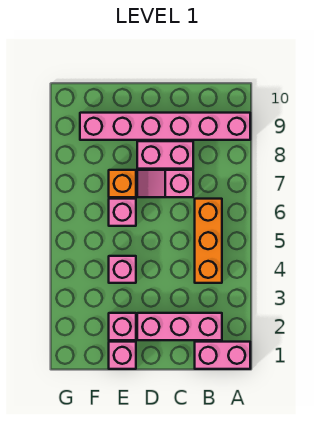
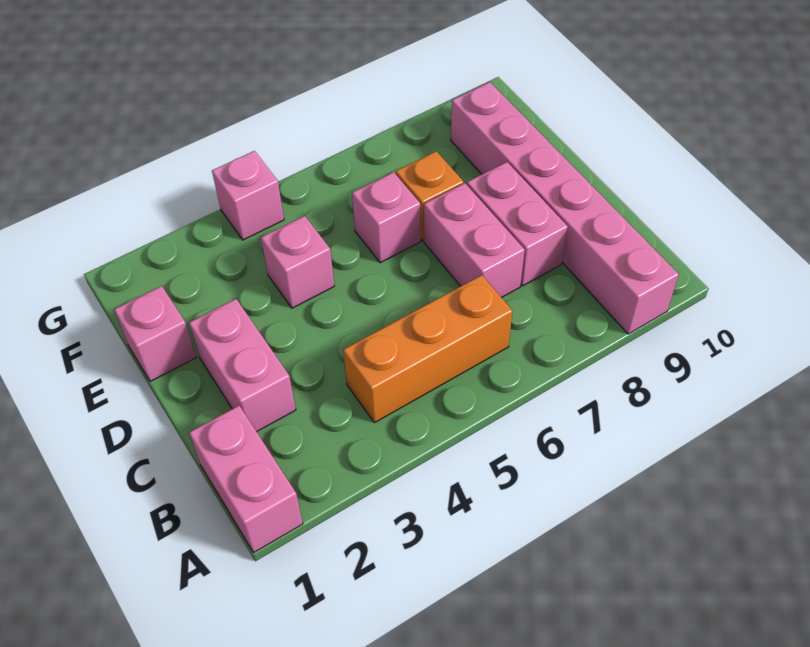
pink 1x3 brick [137,313,222,340] -> pink 1x2 brick [189,299,296,432]
pink 1x2 slope [137,170,193,197] -> pink 1x2 brick [424,183,525,298]
pink 1x1 brick [109,313,136,340] -> pink 1x1 brick moved to [212,151,284,240]

